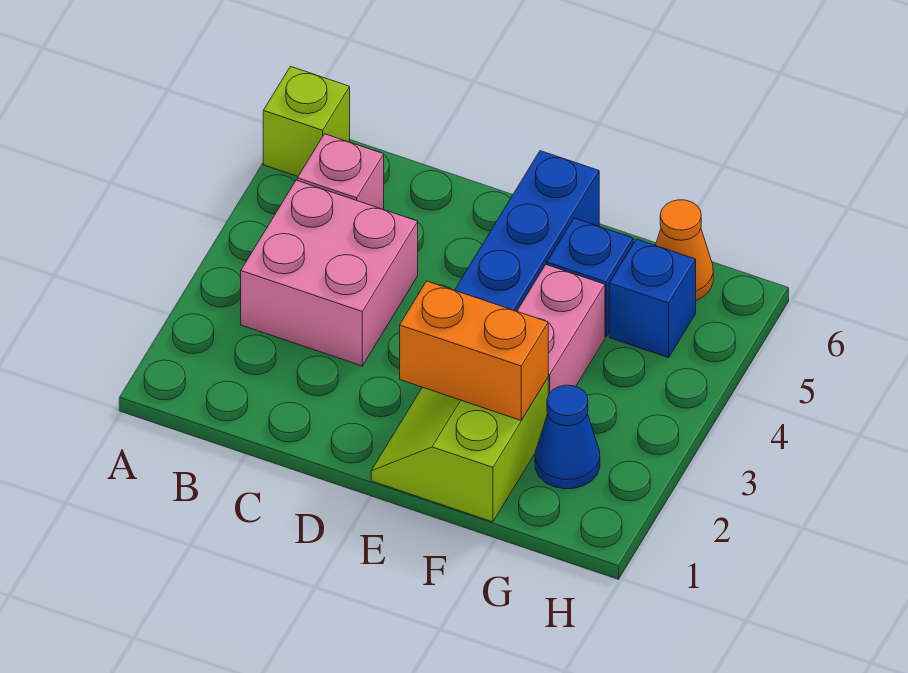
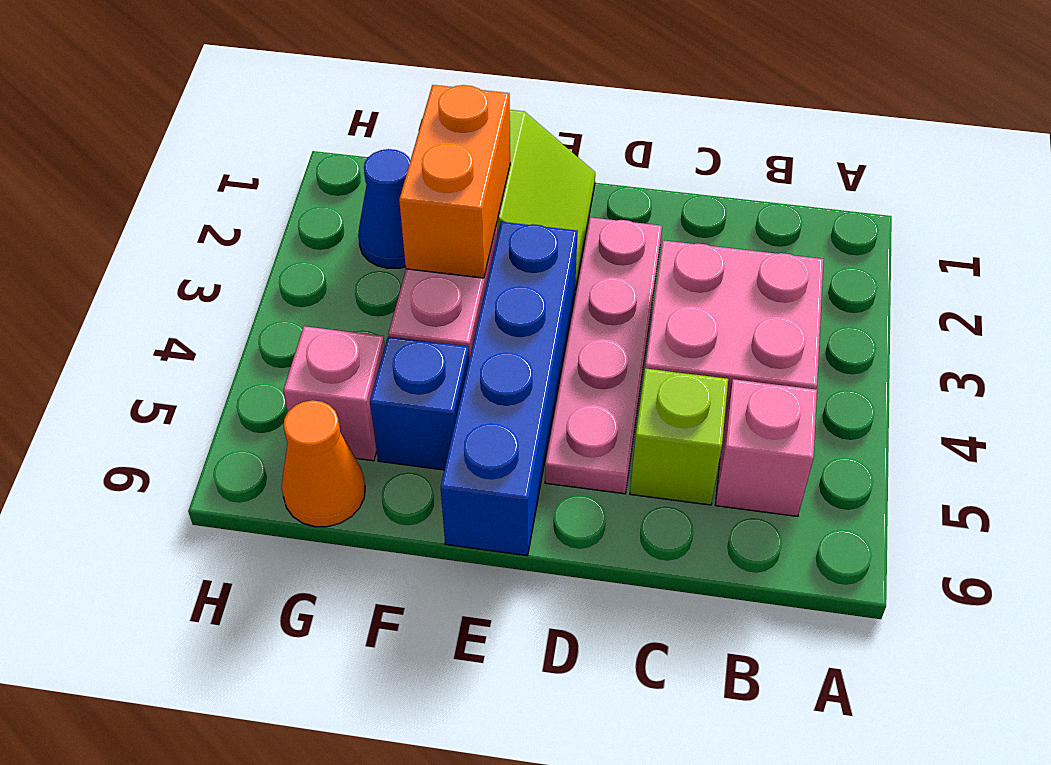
lime 1x1 brick [263,67,350,176] -> lime 1x1 brick moved to [630,368,728,505]
none -> pink 1x4 plate [545,217,662,494]
orange 1x2 brick [400,281,548,420] -> orange 1x2 brick turned to [399,85,510,278]
blue 1x1 brick [609,239,696,358] -> pink 1x1 brick [283,326,385,461]

